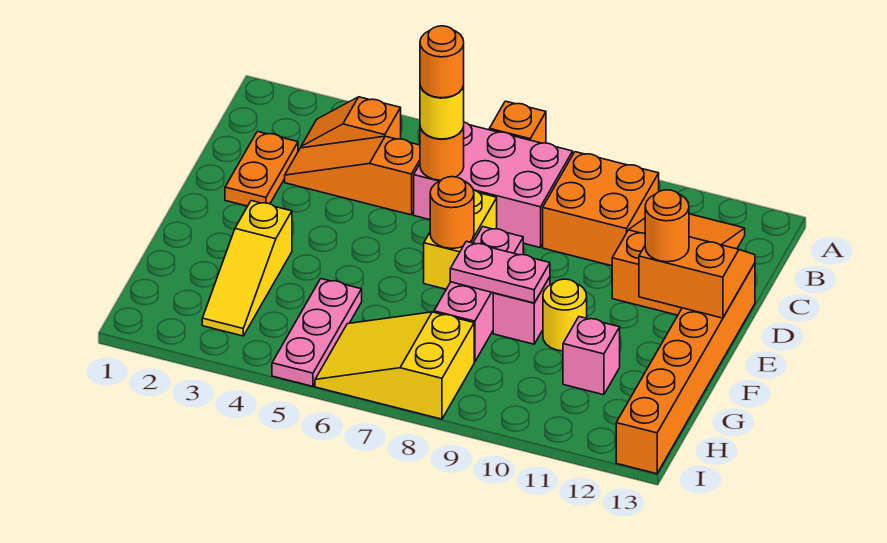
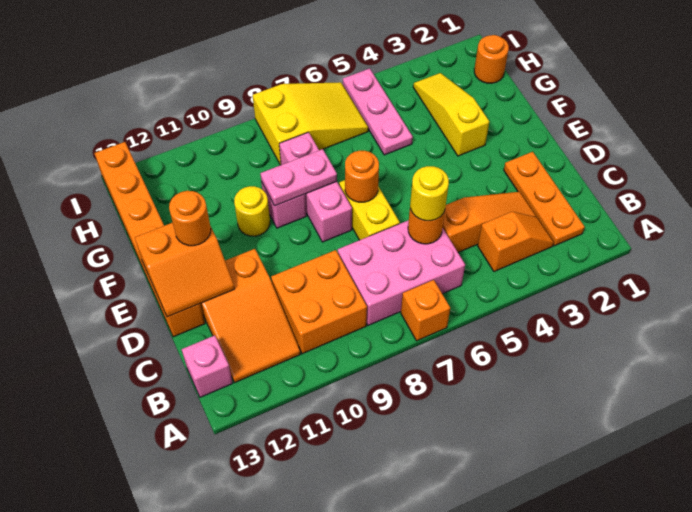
orange 1x2 plate [225,131,298,206] -> orange 1x3 plate [504,152,585,246]
orange 1x1 round brick [420,26,464,98] -> orange 1x1 round brick moved to [474,35,509,83]
pink 1x1 brick [563,317,620,395] -> pink 1x1 brick moved to [181,335,233,397]

